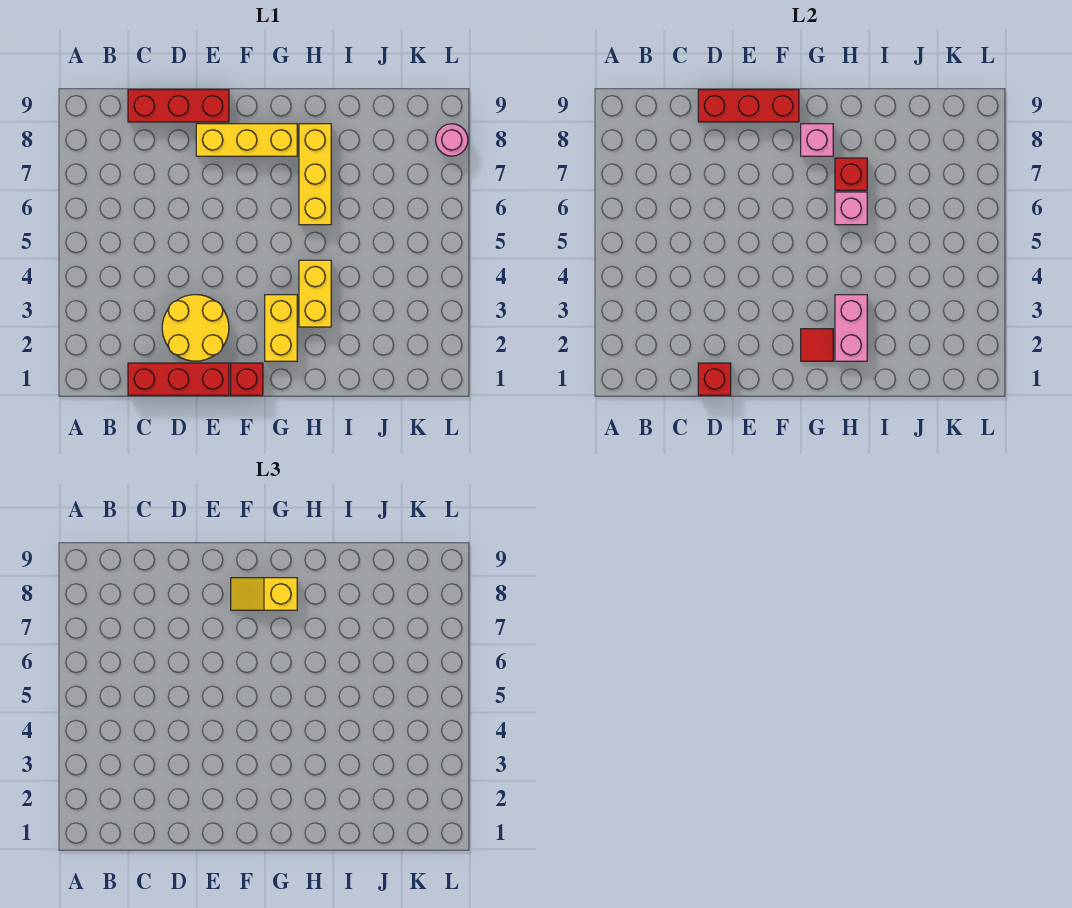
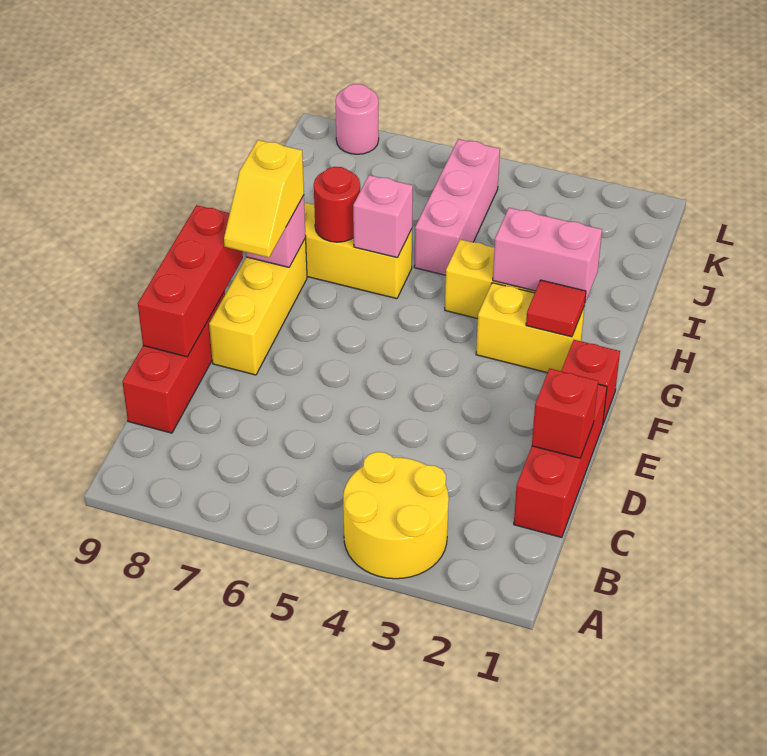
yellow 2x2 round brick [162,295,229,361] -> yellow 2x2 round brick moved to [343,452,449,579]
red 1x1 brick [835,158,867,190] -> red 1x1 round brick [314,167,360,242]
none -> pink 1x3 brick [414,139,500,275]

